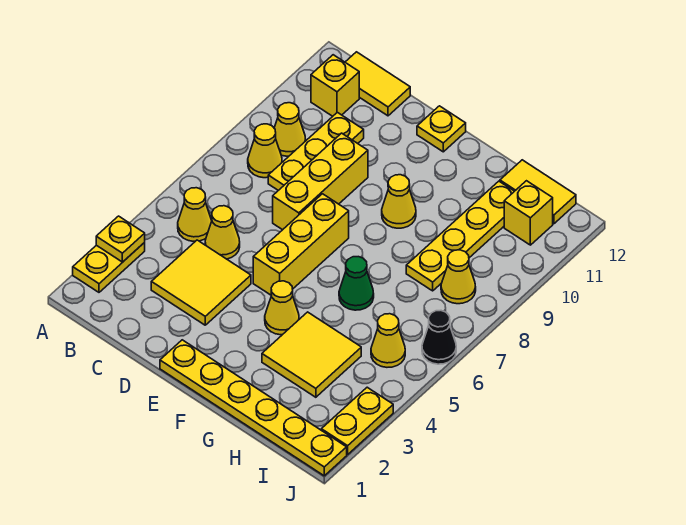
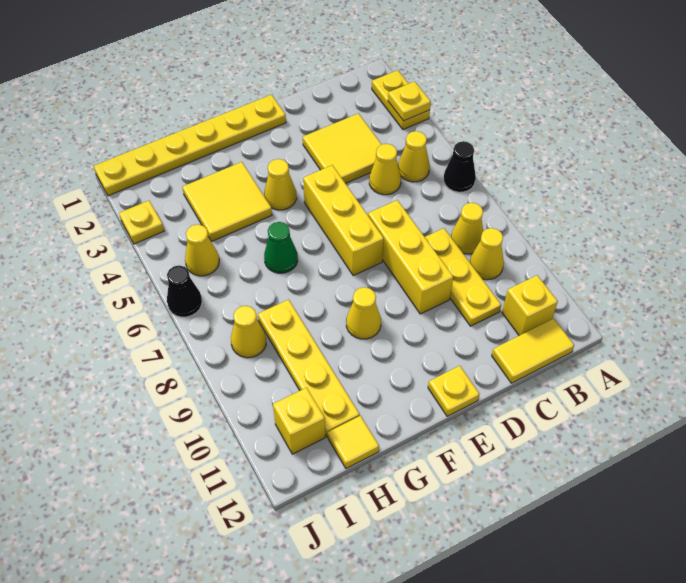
none -> black 1x1 cone [444,141,476,192]
yellow 1x2 tile [500,160,576,224] -> yellow 1x1 tile [328,416,379,469]
yellow 1x2 plate [321,387,393,454] -> yellow 1x1 plate [119,201,164,244]

